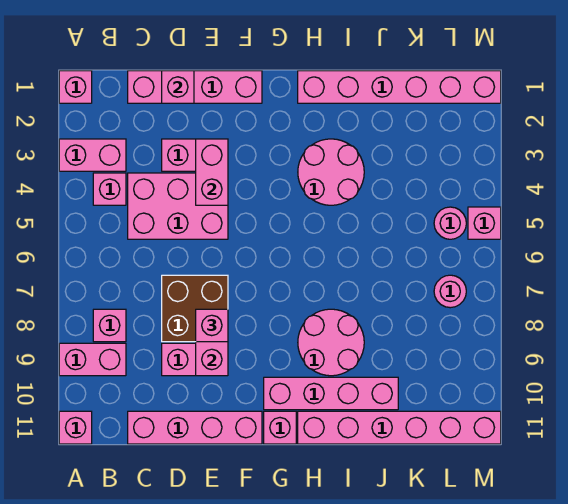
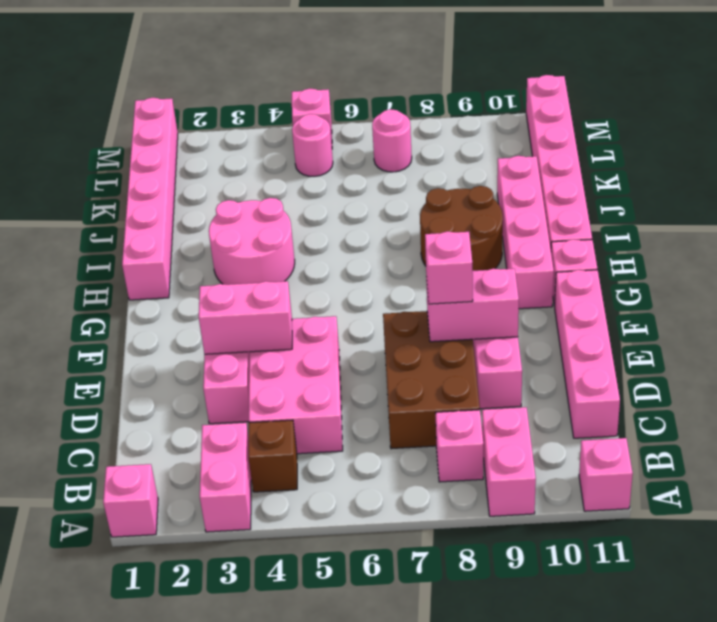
pink 1x1 brick [93,173,126,205] -> brown 1x1 brick [248,420,297,492]
pink 1x4 brick [128,71,262,103] -> none
pink 1x1 brick [162,71,194,103] -> none
brown 2x2 brick [162,275,228,342] -> brown 2x3 brick [383,311,480,449]
pink 2x2 round brick [298,309,364,376] -> brown 2x2 round brick [420,186,503,271]

